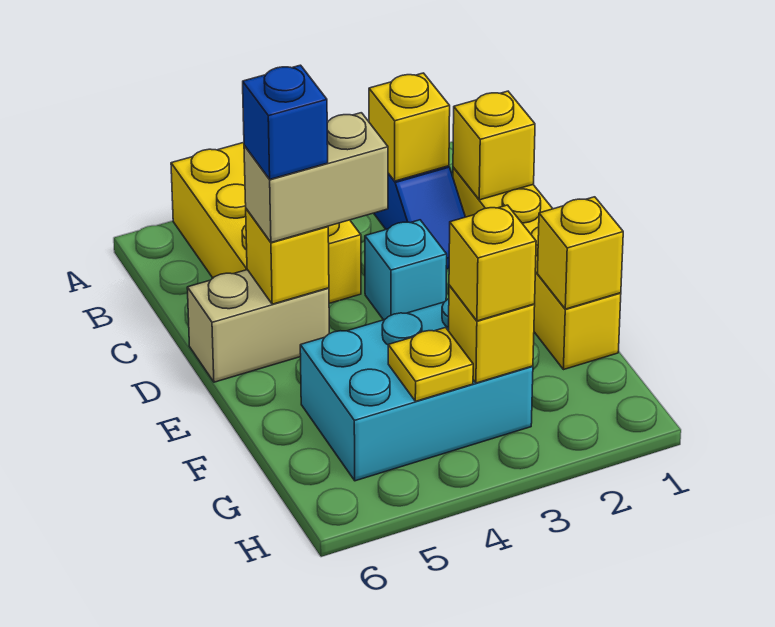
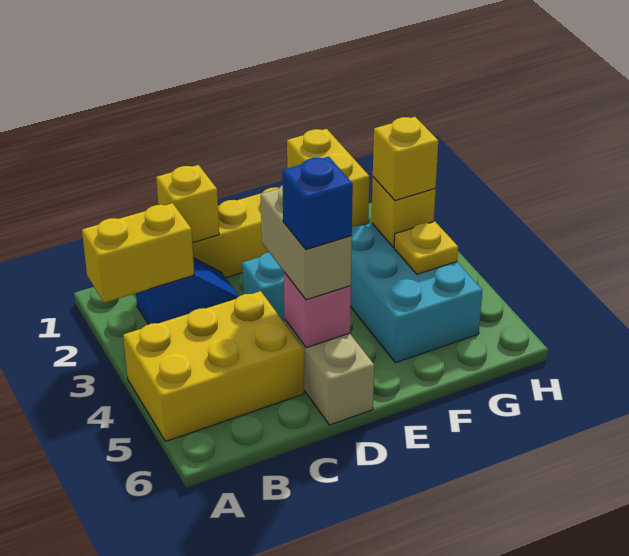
yellow 1x1 brick [369,73,450,181] -> yellow 1x2 brick [82,203,194,303]
yellow 1x1 brick [246,209,329,304] -> pink 1x1 brick [284,272,351,348]
yellow 1x1 brick [537,197,623,309] -> yellow 1x2 brick [287,129,370,227]

